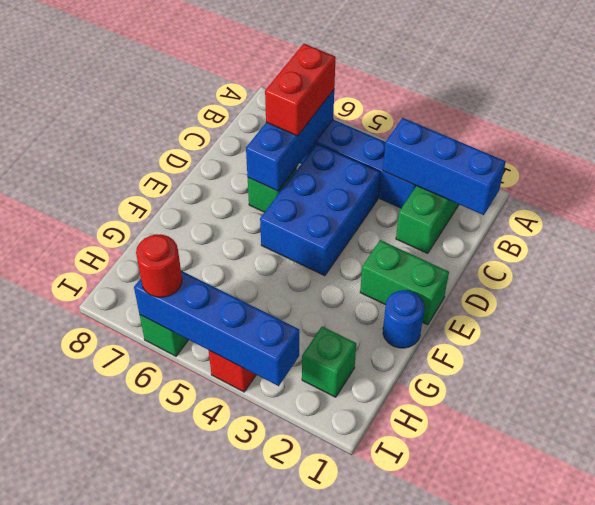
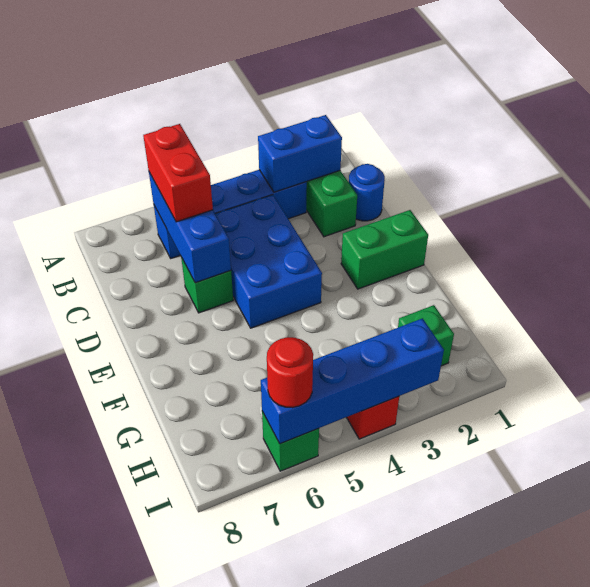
blue 1x3 brick [383,118,506,215] -> blue 1x2 brick [258,115,342,192]
blue 1x1 round brick [383,290,424,348] -> blue 1x1 round brick moved to [349,164,385,221]

